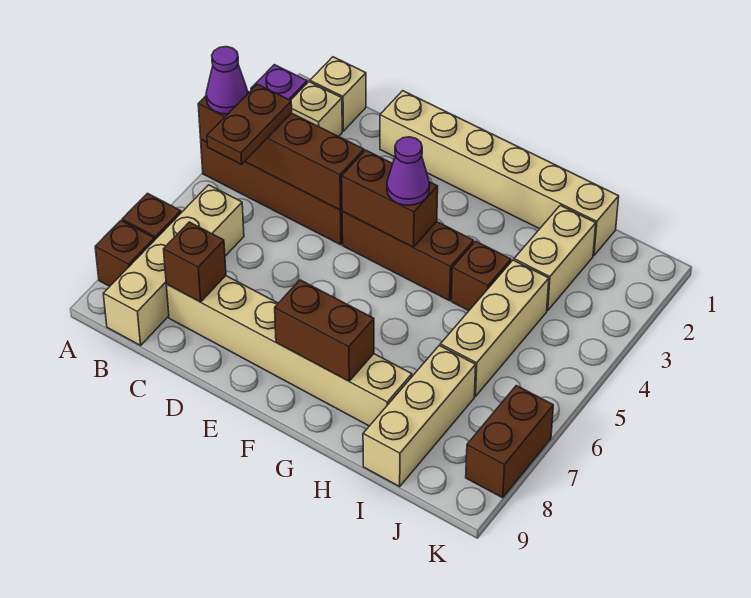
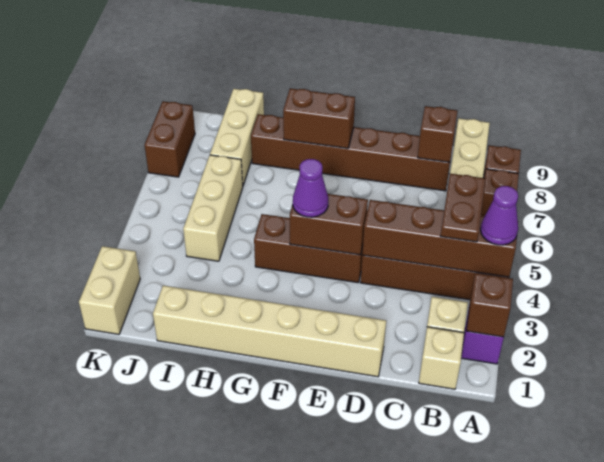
tan 1x6 brick [166,276,412,426] -> brown 1x6 brick [251,114,451,191]
brown 1x1 brick [451,241,511,311] -> brown 1x1 brick moved to [466,273,513,337]
tan 1x2 brick [514,205,596,311] -> tan 1x2 brick moved to [79,246,140,334]

